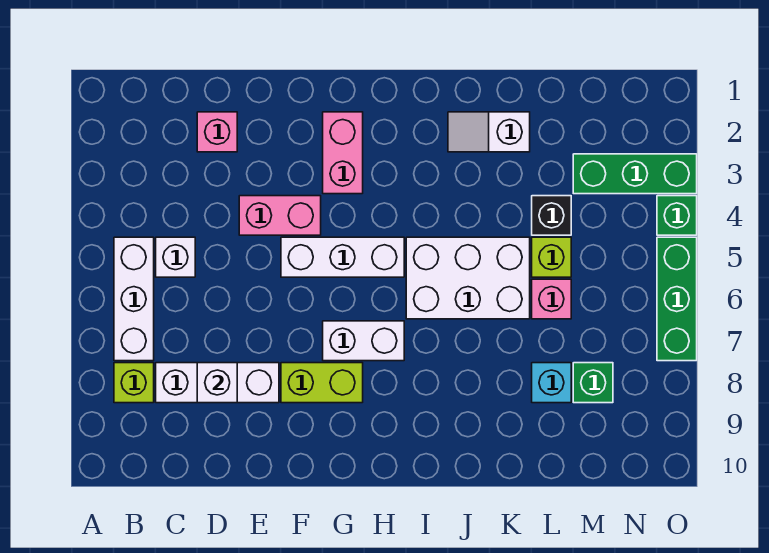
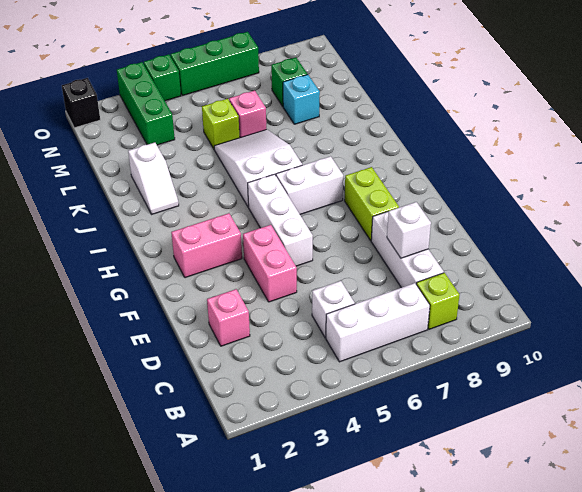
white 1x2 brick [323,321,404,361] -> white 1x2 brick turned to [276,156,343,214]
white 2x3 brick [406,237,530,319] -> white 2x3 slope [214,129,302,207]
black 1x1 brick [532,196,571,235] -> black 1x1 brick moved to [62,78,100,128]

